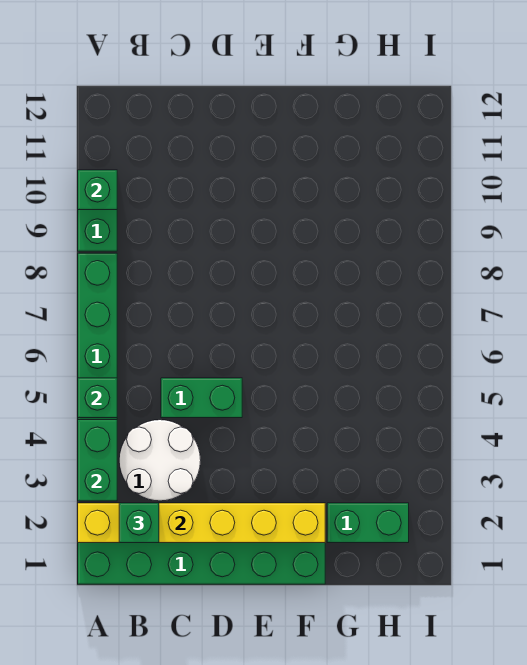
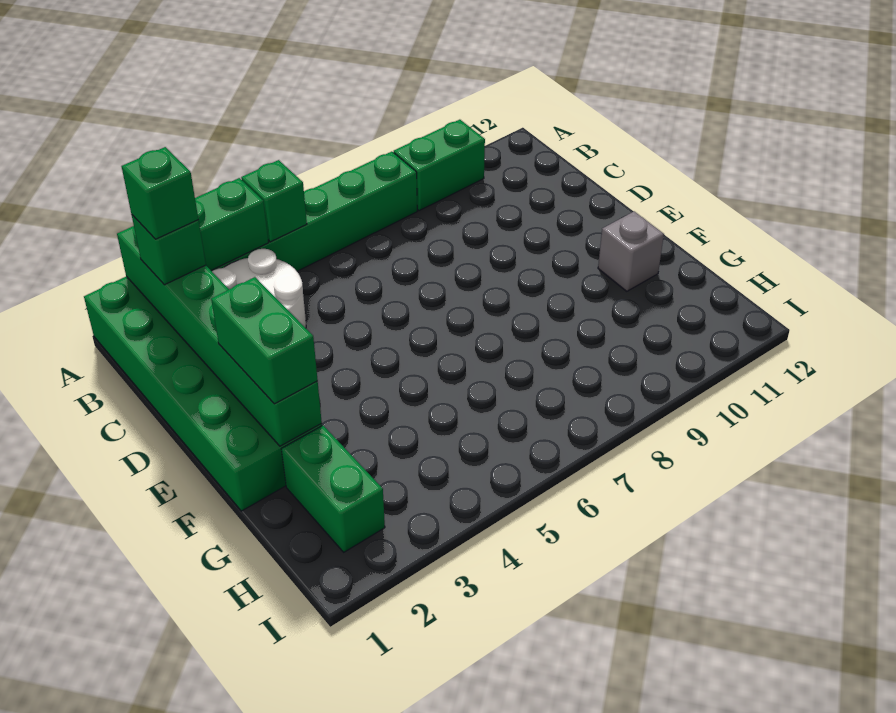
yellow 1x6 brick [78,503,325,543] -> green 1x6 brick [117,226,322,446]
green 1x1 brick [78,170,117,210] -> green 1x1 brick moved to [121,147,198,239]
green 1x2 brick [161,378,242,418] -> green 1x2 brick moved to [211,277,318,404]
none -> grey 1x1 brick [598,211,664,291]

